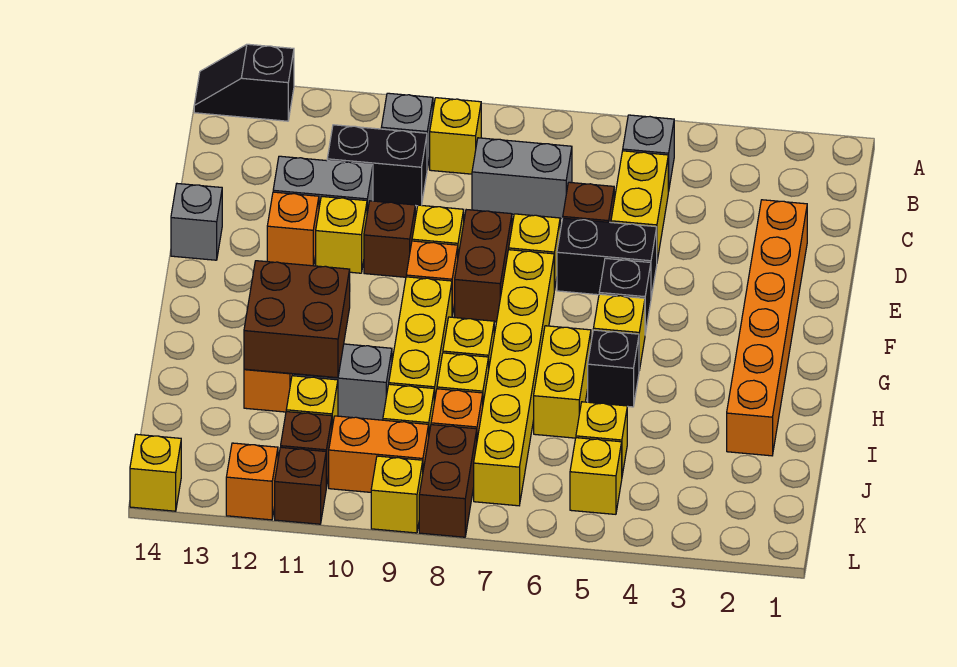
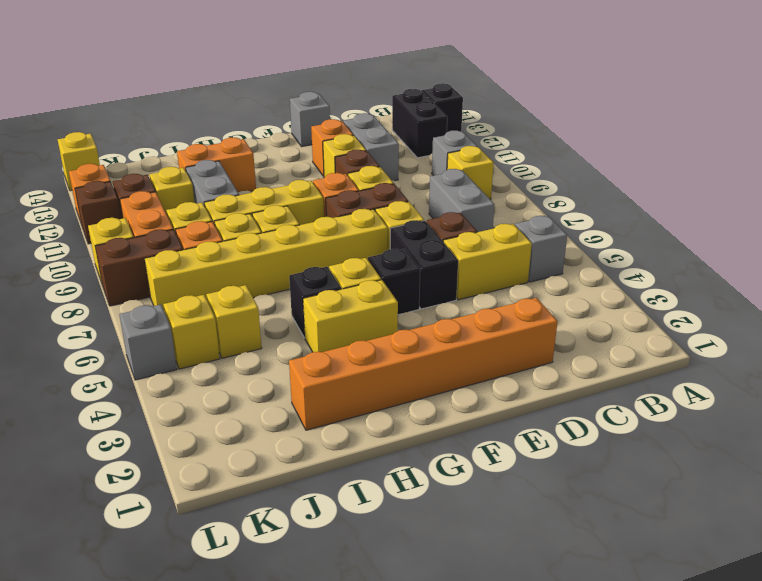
black 1x2 brick [327,125,427,206] -> black 1x2 brick moved to [392,89,447,158]
yellow 1x2 brick [534,326,591,438] -> yellow 1x2 brick moved to [303,280,398,352]
brown 2x2 brick [244,261,350,378] -> none
none -> grey 1x1 brick [119,305,177,380]

